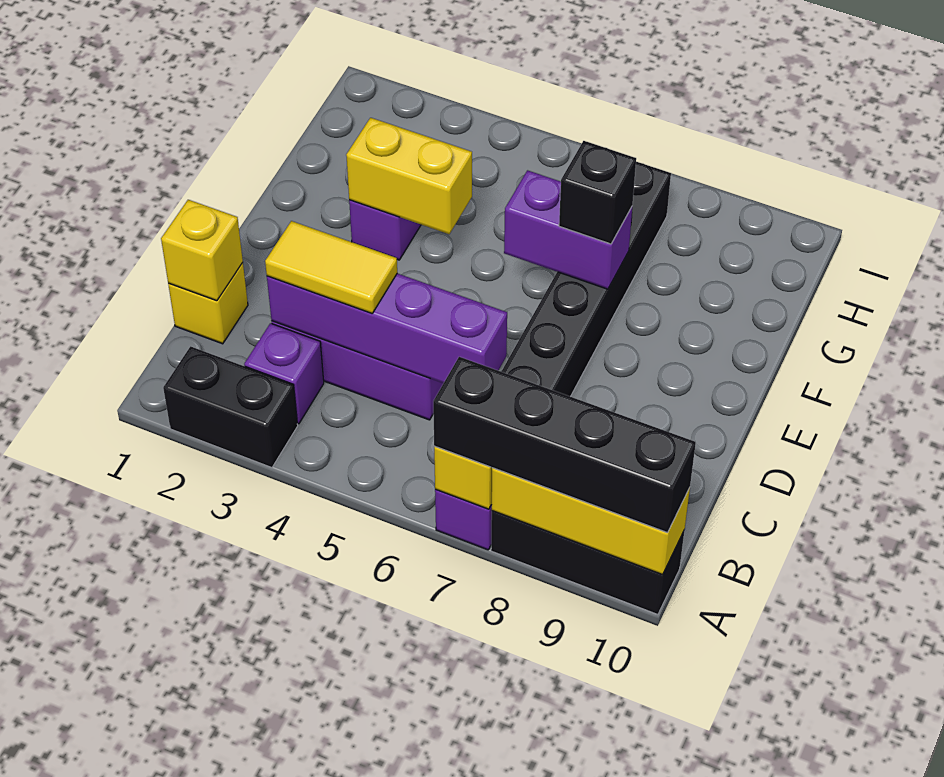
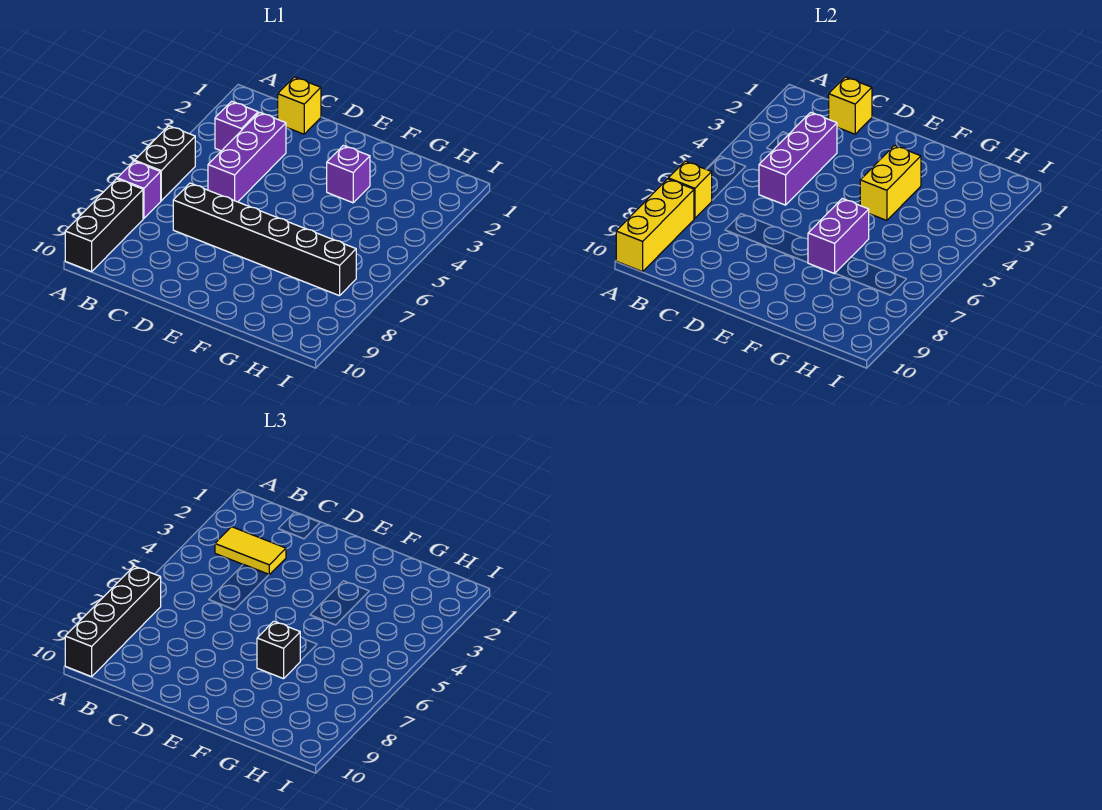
black 1x2 brick [163,346,298,468] -> black 1x2 brick moved to [135,126,195,201]
purple 1x4 brick [267,273,507,383] -> purple 1x3 brick [759,112,837,205]
yellow 1x2 tile [265,221,397,314] -> yellow 1x2 tile turned to [215,527,286,575]

